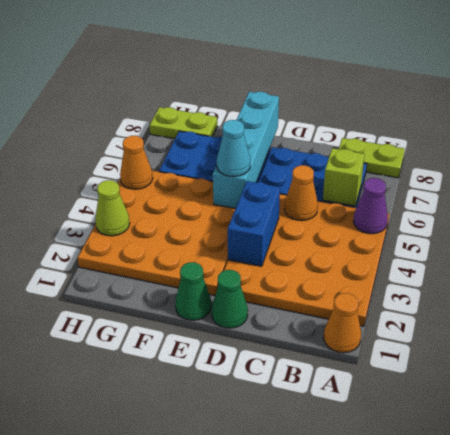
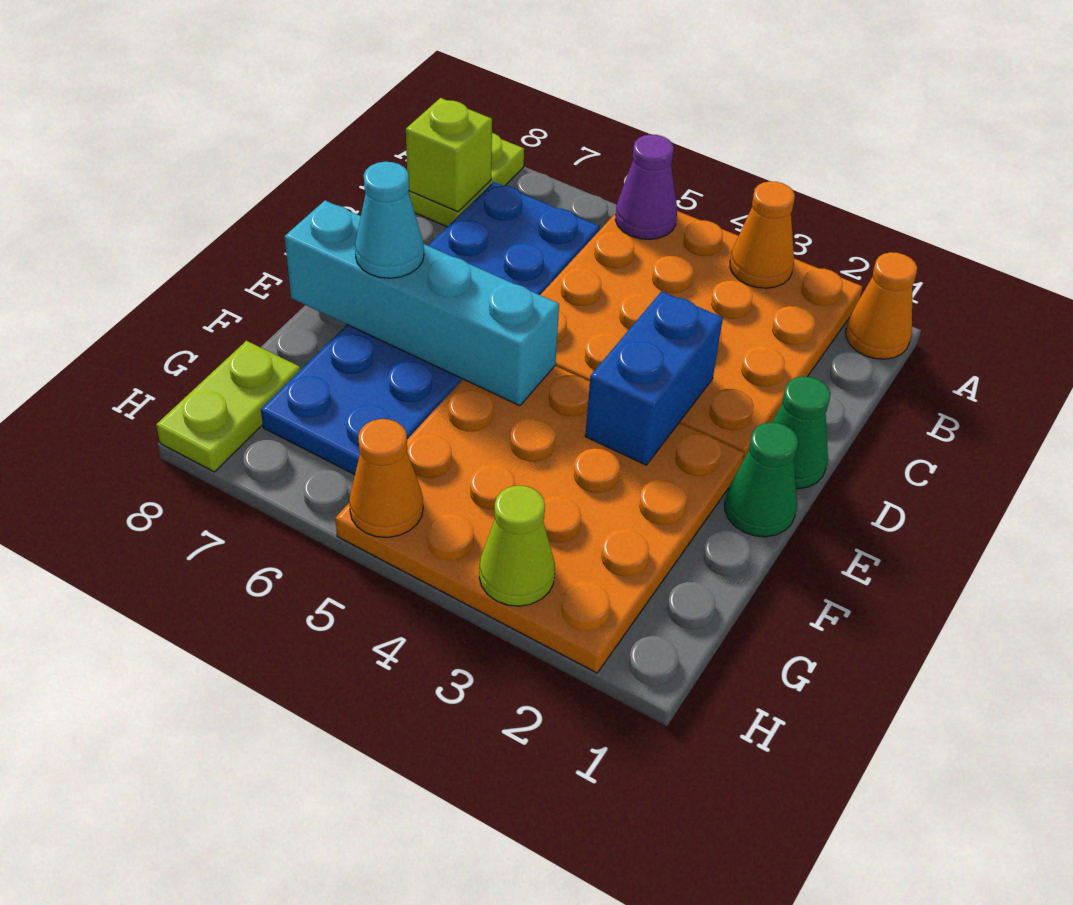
lime 1x1 brick [323,148,365,206] -> lime 1x1 brick moved to [406,98,492,212]
orange 1x1 cone [284,165,318,221] -> orange 1x1 cone moved to [730,181,795,288]
blue 1x2 brick [228,181,280,266] -> blue 1x2 brick turned to [585,291,723,465]
cyan 1x1 cone [217,120,250,177] -> cyan 1x1 cone moved to [355,162,424,278]

